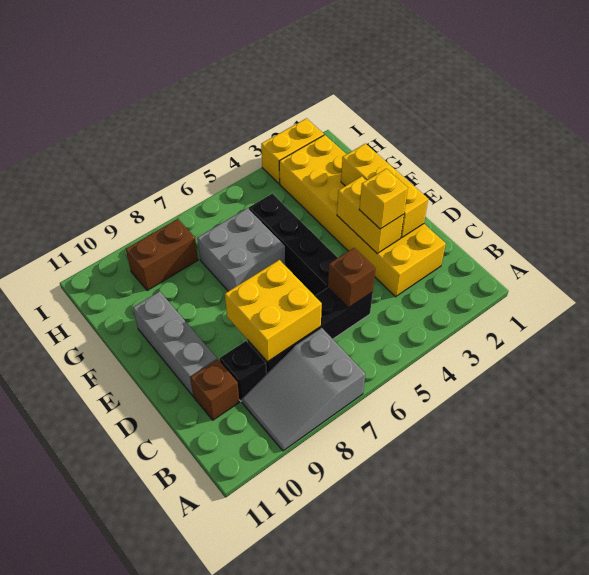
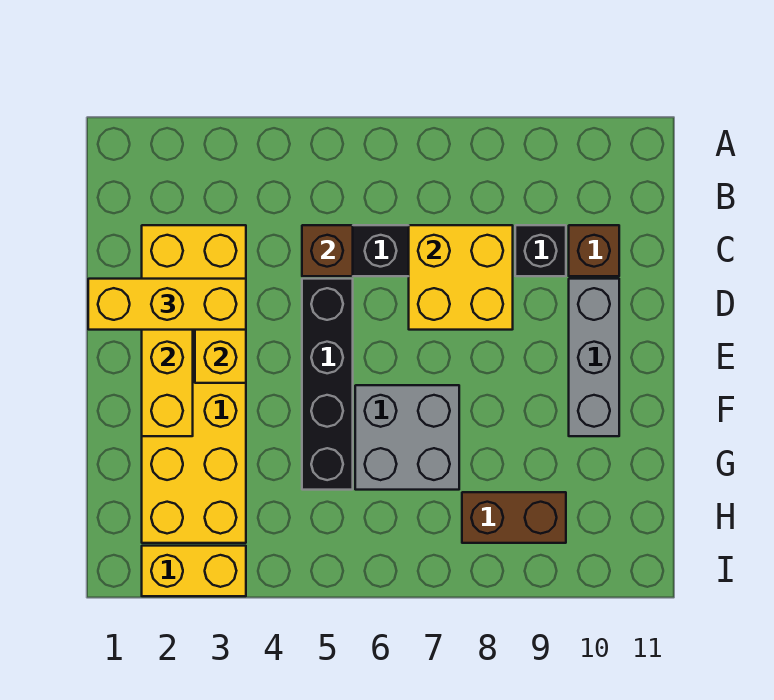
grey 2x3 slope [242,328,365,451] -> none
yellow 1x1 brick [359,169,408,229] -> yellow 1x3 brick [88,279,246,330]

